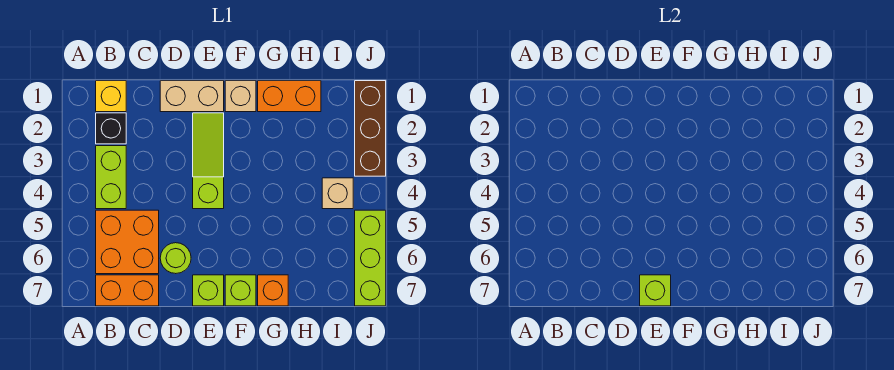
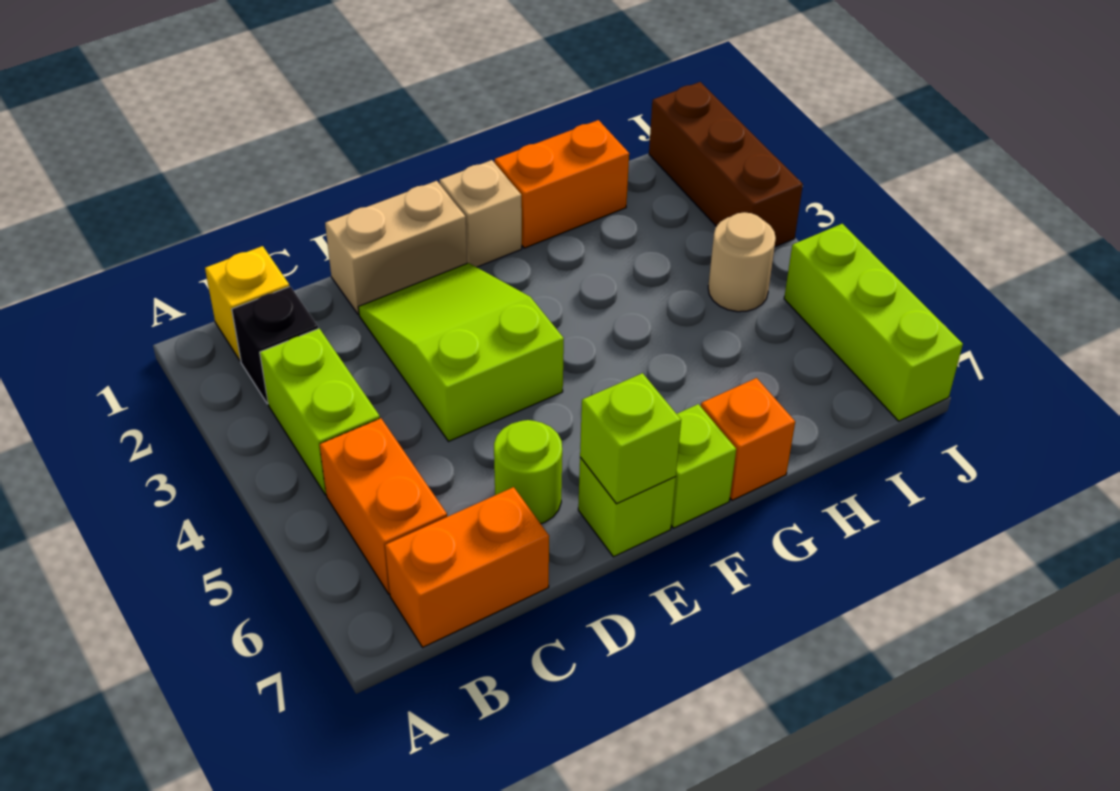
orange 2x2 brick [96,210,159,274] -> orange 1x2 brick [320,418,447,594]
lime 1x3 slope [193,113,224,209] -> lime 2x3 slope [358,263,564,442]
tan 1x1 brick [322,178,353,209] -> tan 1x1 round brick [708,212,776,312]

